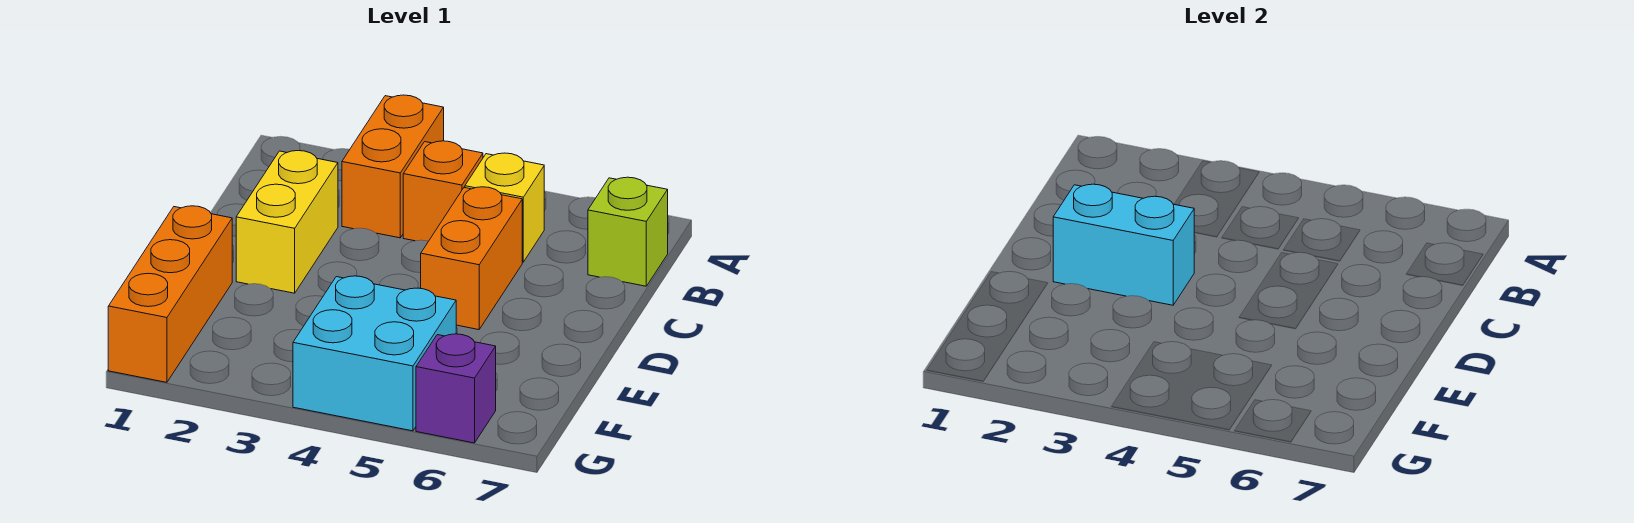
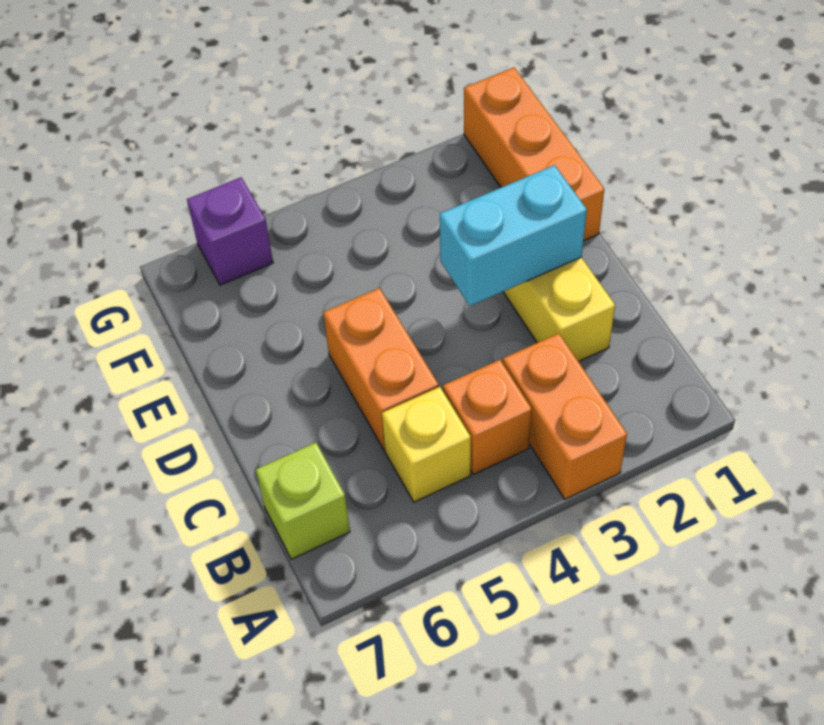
cyan 2x2 brick [293,276,456,431] -> none

